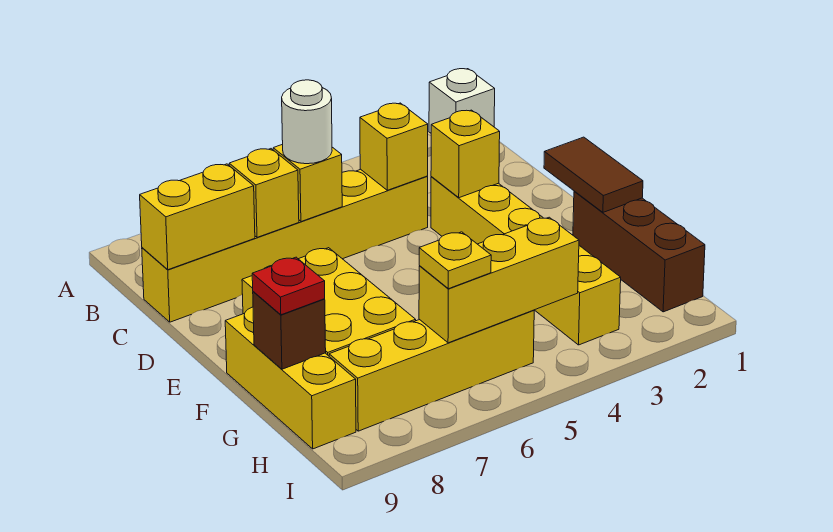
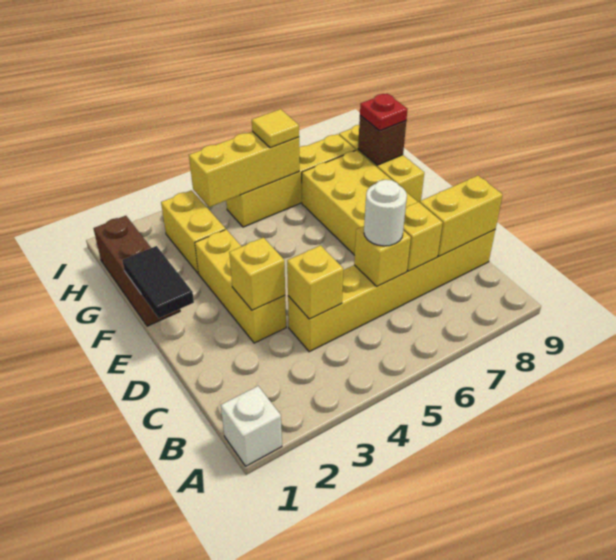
brown 1x2 tile [544,137,643,212] -> black 1x2 tile [122,246,194,318]
yellow 1x1 plate [419,232,491,289] -> yellow 1x1 tile [252,109,299,148]

